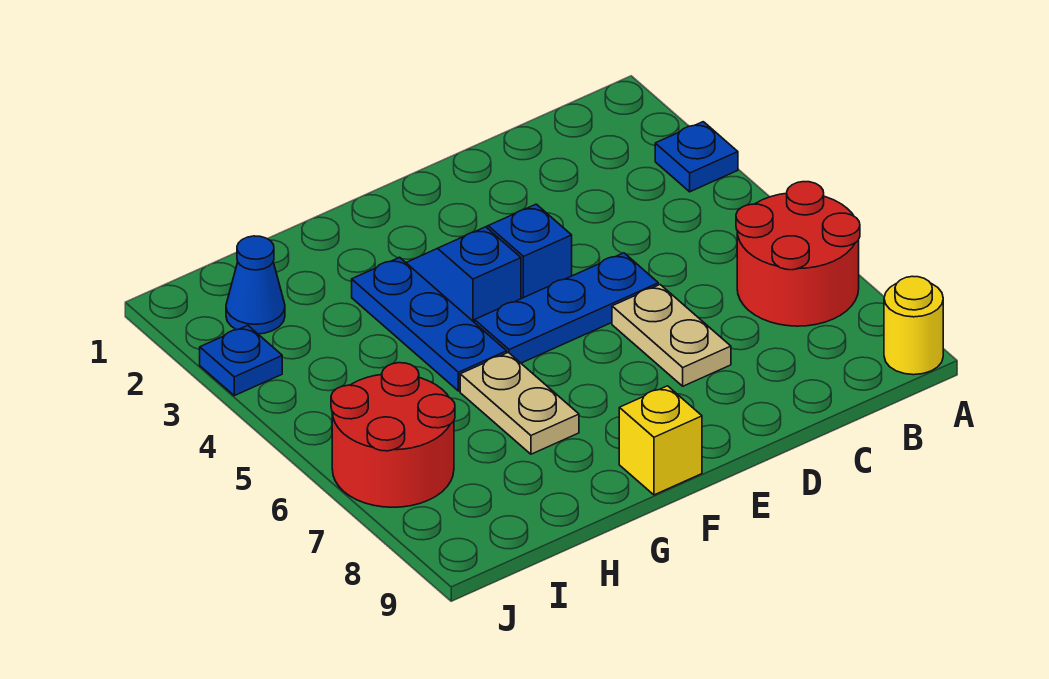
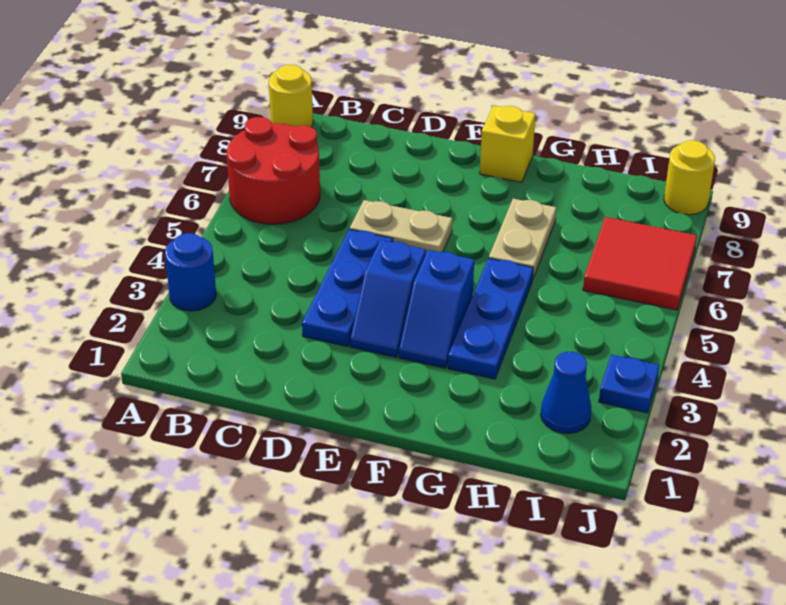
blue 1x1 plate [655,122,738,192] -> blue 1x1 round brick [165,233,216,311]
blue 1x3 plate [475,253,658,363] -> blue 1x3 plate turned to [302,229,393,347]
tan 1x2 plate [612,285,731,386] -> tan 1x2 plate turned to [350,200,452,254]
red 2x2 round brick [331,363,455,507] -> red 2x2 tile [583,217,697,310]
none -> yellow 1x1 round brick [664,140,715,215]

